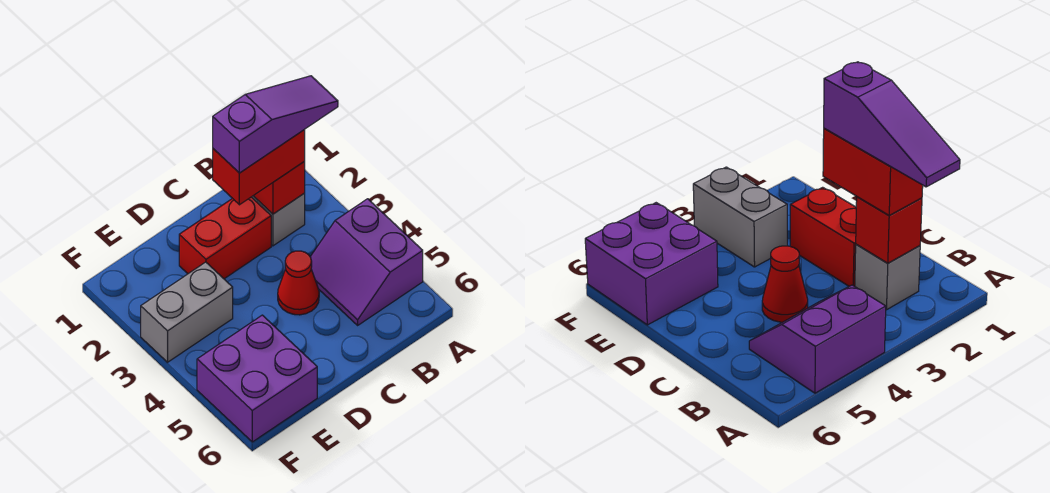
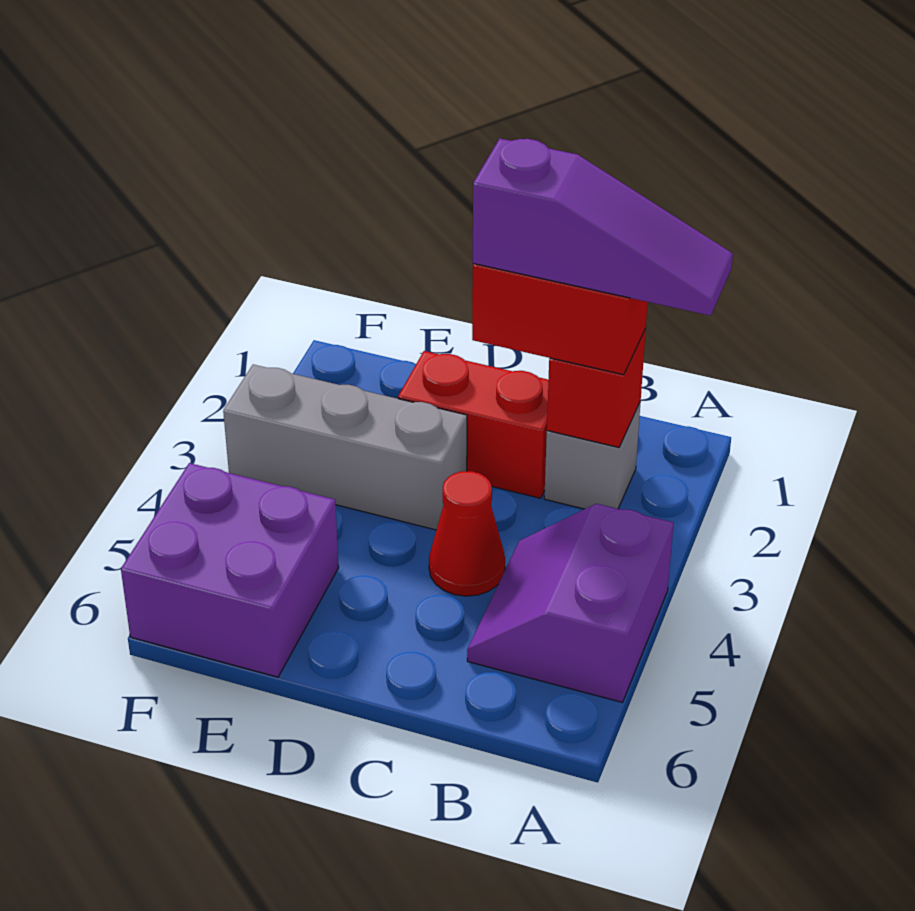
grey 1x2 brick [141,262,233,362] -> grey 1x3 brick [223,364,467,530]

